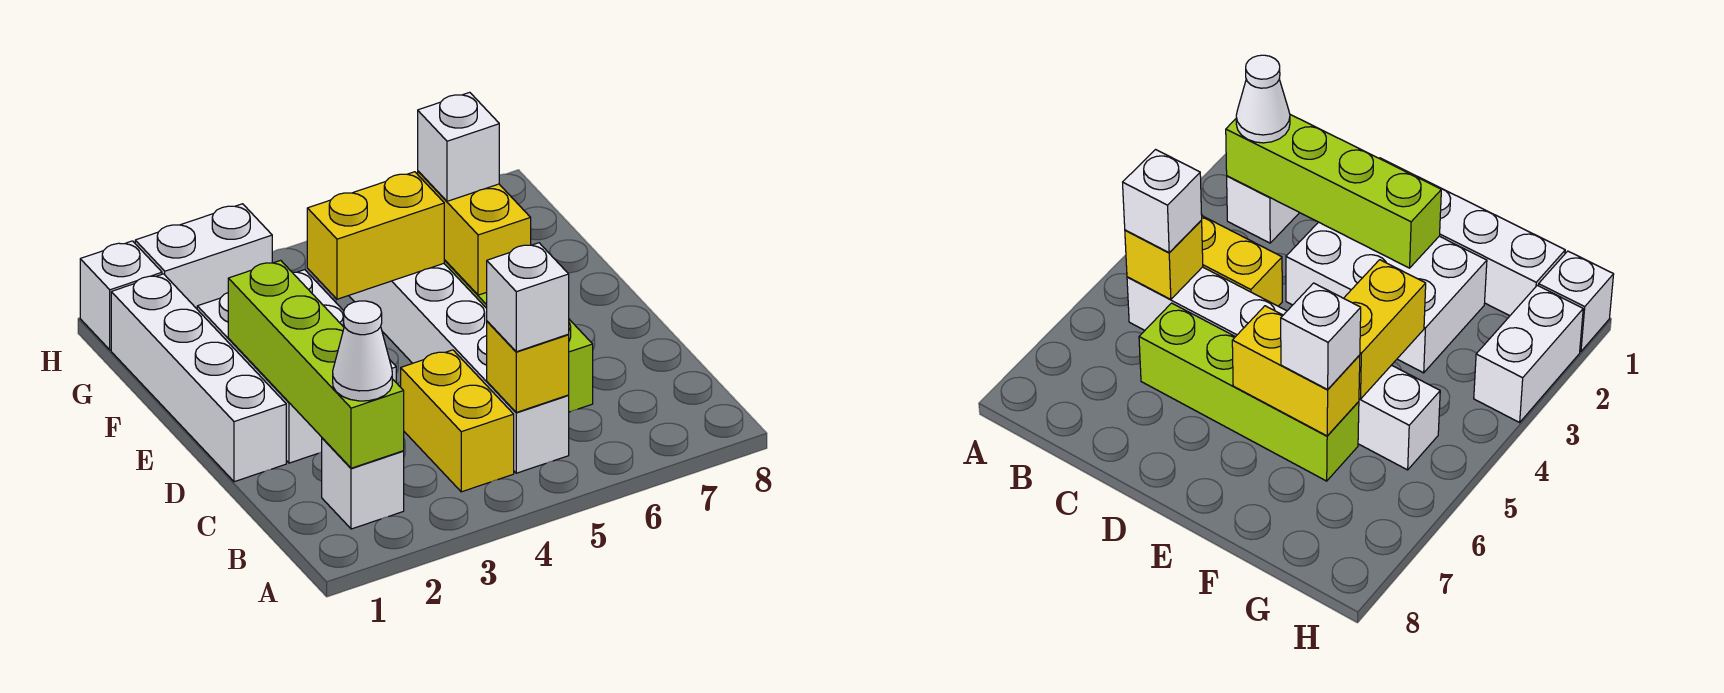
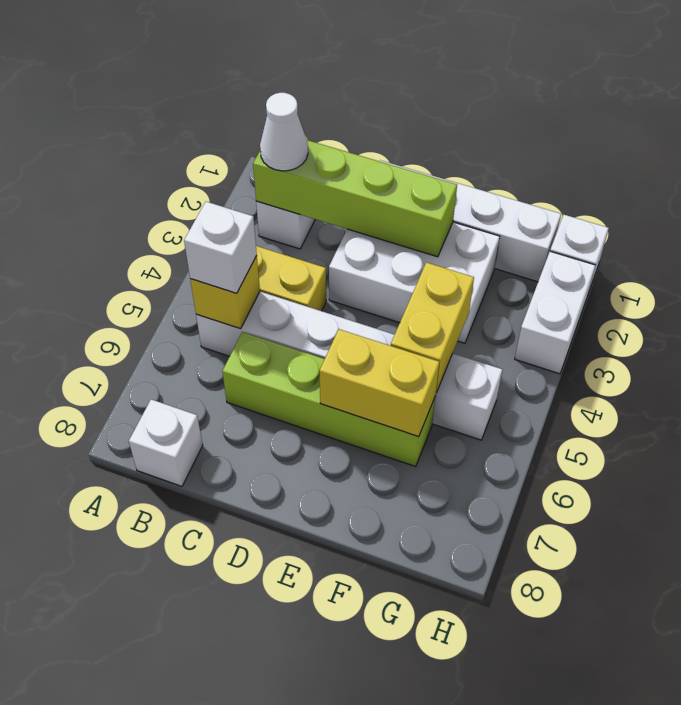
white 1x1 brick [418,92,499,201] -> white 1x1 brick moved to [129,399,203,486]

